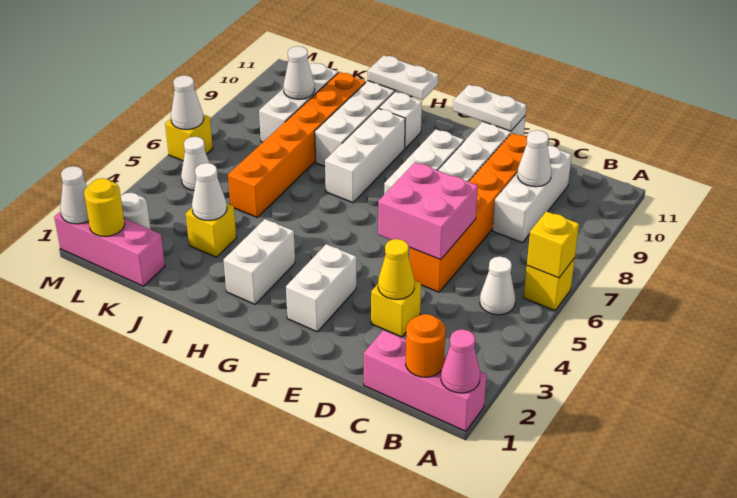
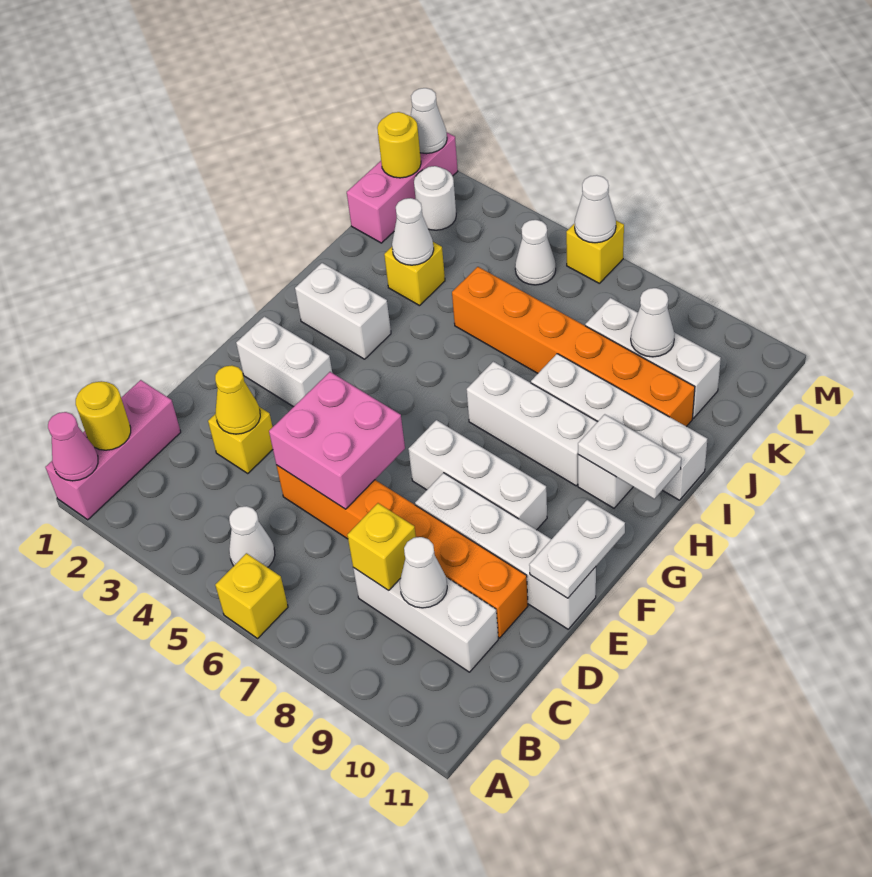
yellow 1x1 brick [527,211,579,278] -> yellow 1x1 brick moved to [347,503,416,590]
orange 1x1 round brick [406,314,446,377] -> yellow 1x1 round brick [76,381,131,450]
white 1x2 plate [368,55,439,100] -> white 1x2 plate turned to [578,414,681,499]

